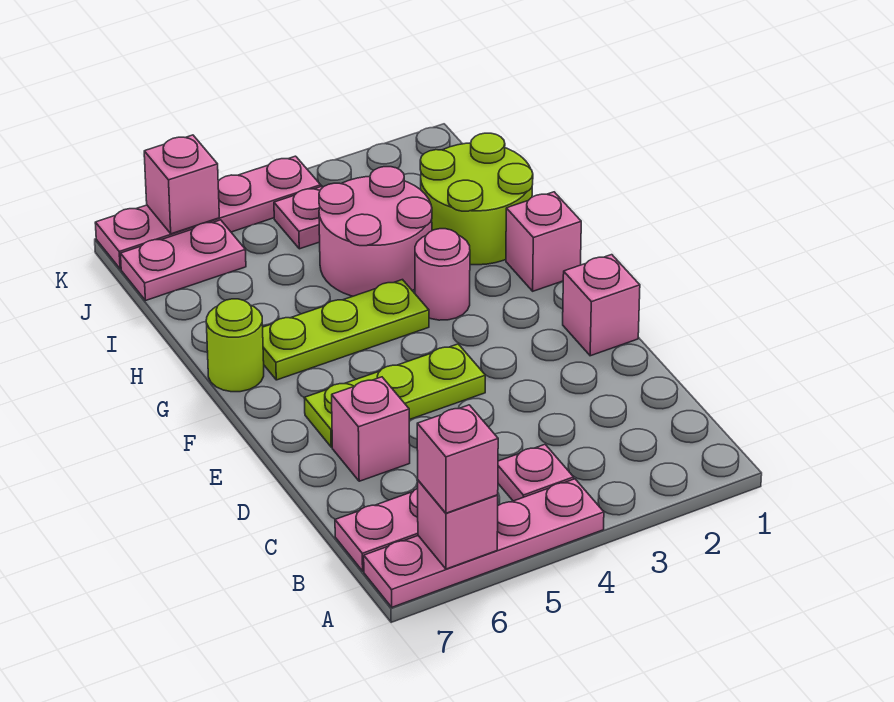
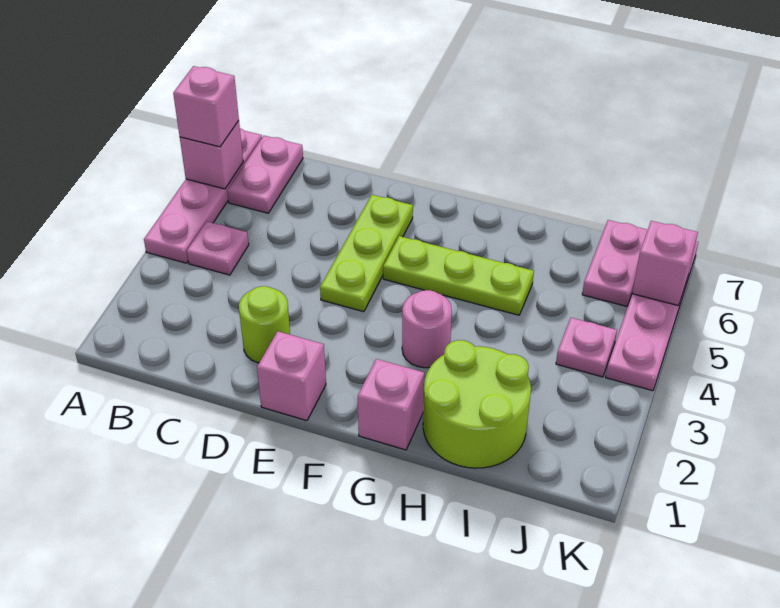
pink 1x1 brick [332,377,410,481] -> none
lime 1x3 plate [263,280,429,380] -> lime 1x3 plate turned to [383,236,534,315]
lime 1x1 round brick [206,299,264,392] -> lime 1x1 round brick moved to [239,286,290,363]
pink 2x2 round brick [319,167,432,296] -> none

